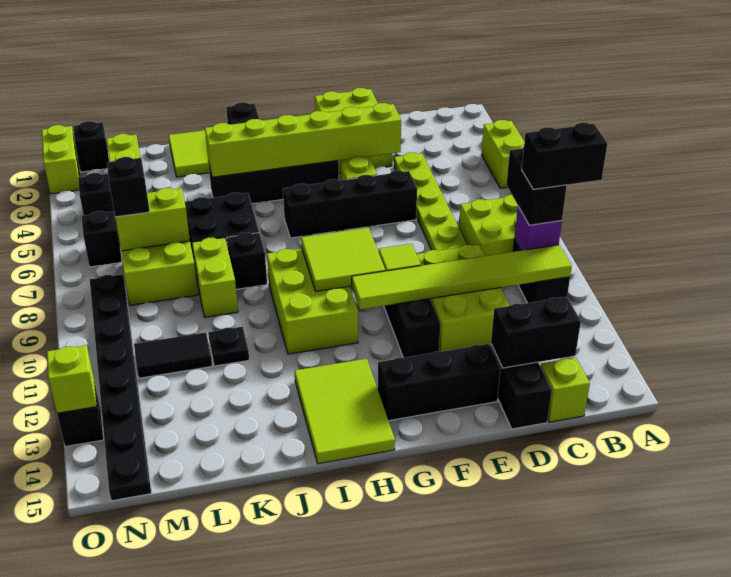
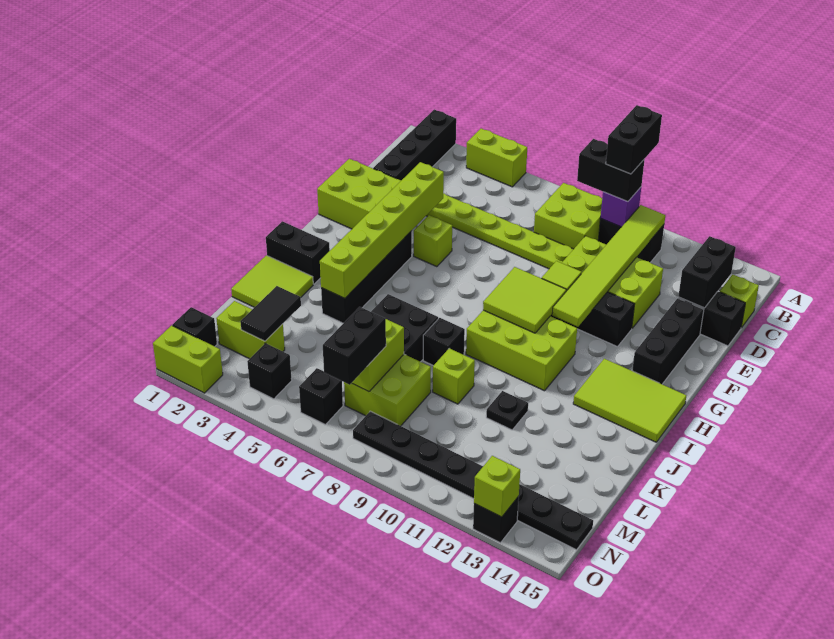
black 1x4 brick [283,171,417,238] -> black 1x4 brick moved to [373,110,456,180]
lime 1x2 brick [192,238,238,317] -> lime 1x1 brick [433,348,475,404]
black 1x2 tile [134,332,212,378] -> black 1x2 tile moved to [240,286,301,341]
black 1x1 brick [107,157,150,217] -> black 1x2 brick [323,307,386,385]

